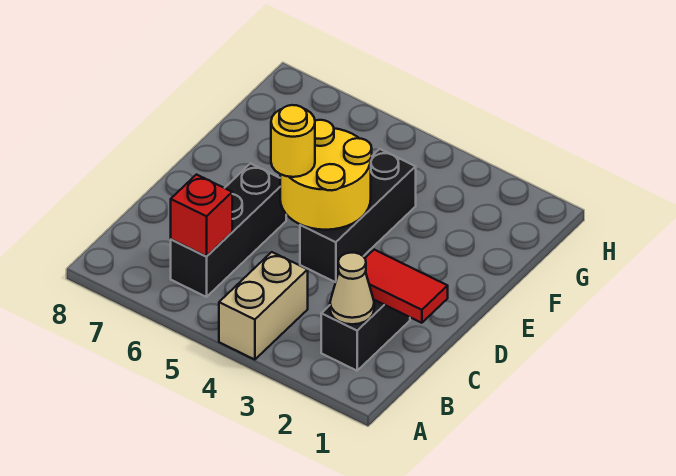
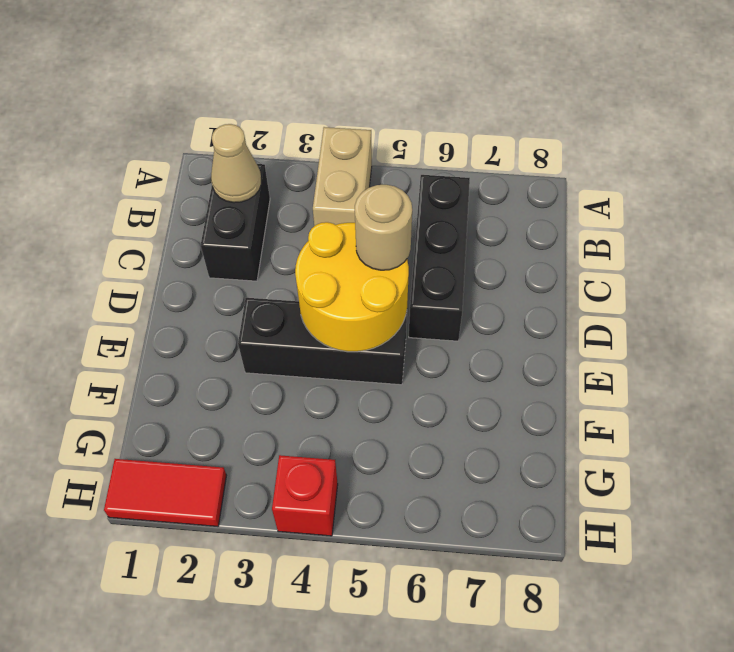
red 1x1 brick [171,175,232,257] -> red 1x1 brick moved to [272,455,338,536]
red 1x2 tile [365,250,448,323] -> red 1x2 tile moved to [104,459,226,526]
black 1x3 brick [300,149,416,282] -> black 1x3 brick turned to [238,298,407,385]
yellow 1x1 round brick [271,105,315,177] -> tan 1x1 round brick [355,185,412,270]

